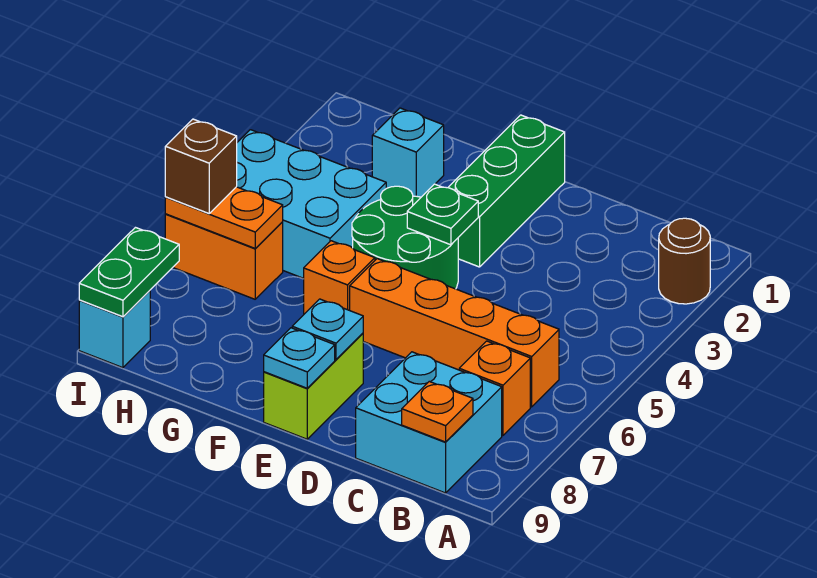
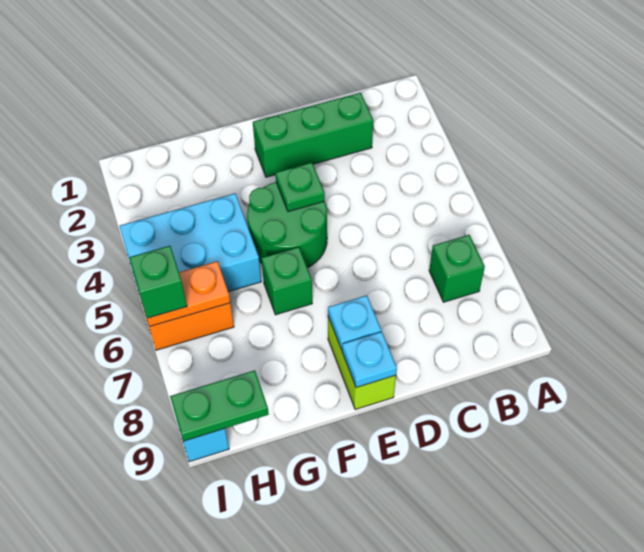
brown 1x1 round brick [659,218,710,304] -> none
orange 1x4 brick [350,259,559,407] -> none
orange 1x1 brick [459,341,530,436] -> green 1x1 brick [429,235,485,302]
cyan 2x2 brick [356,352,502,493] -> none
orange 1x1 plate [402,382,473,442] -> none
green 1x3 brick [448,115,565,267] -> green 1x3 brick turned to [253,93,373,177]
orange 1x1 brick [304,241,375,314] -> green 1x1 brick [261,247,312,315]
cyan 1x1 brick [372,108,444,197] -> none
brown 1x1 brick [165,119,237,213] -> green 1x1 brick [129,246,187,318]
green 1x2 plate [79,228,179,317] -> green 1x2 plate turned to [170,370,269,441]

